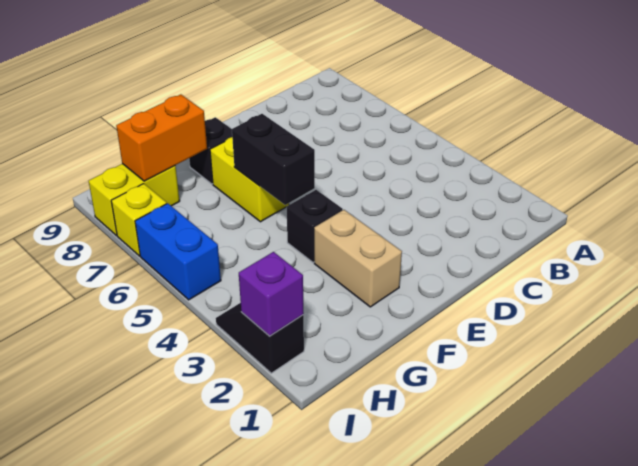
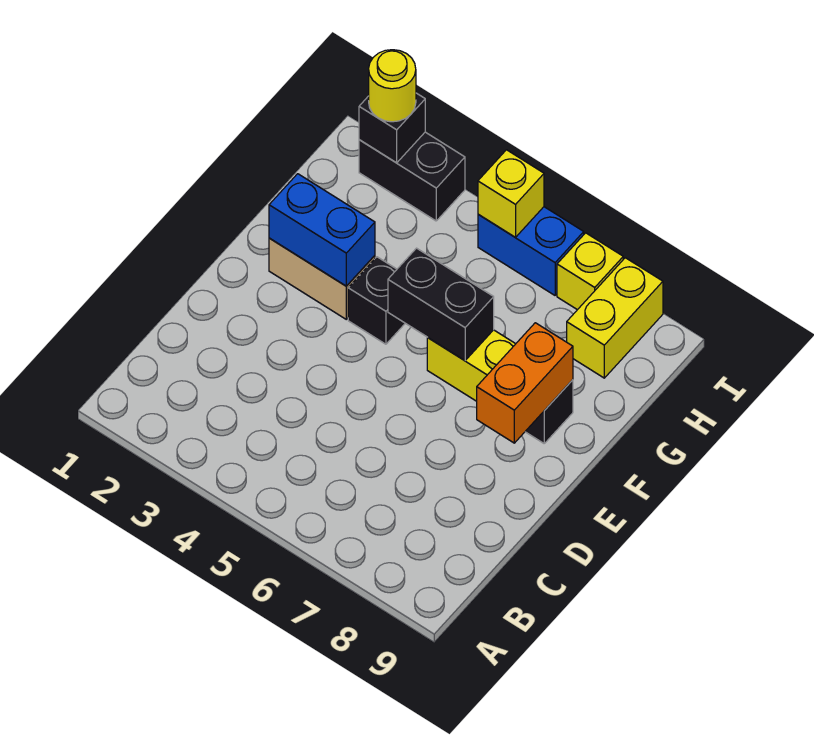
none -> blue 1x2 brick [269,174,375,286]
orange 1x2 brick [116,94,207,181] -> orange 1x2 brick moved to [477,323,573,443]
black 1x2 slope [216,303,304,373] -> black 1x2 brick [359,132,465,221]
purple 1x1 brick [239,252,304,336] -> black 1x1 brick [359,93,425,163]
none -> yellow 1x1 round brick [369,50,416,122]
none -> yellow 1x1 brick [478,150,544,237]

